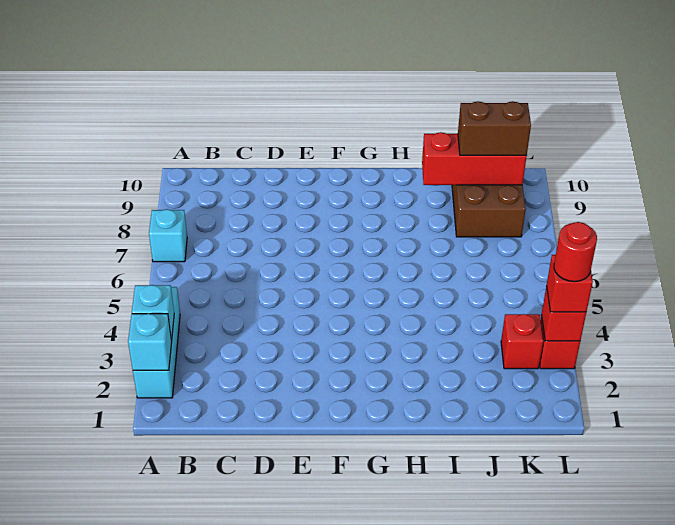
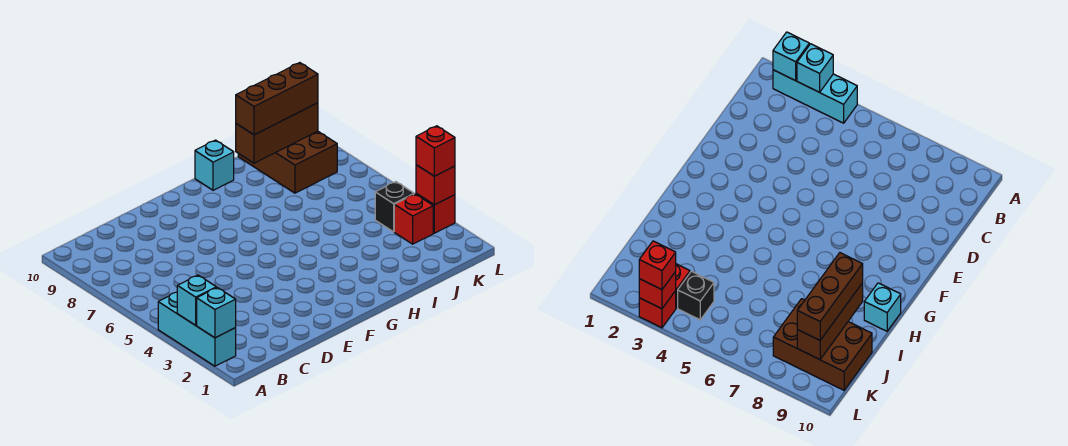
cyan 1x1 brick [149,209,187,262] -> cyan 1x1 brick moved to [195,140,234,190]
red 1x3 brick [422,132,527,185] -> brown 1x3 brick [236,103,318,163]
brown 1x2 brick [458,101,531,155] -> brown 1x3 brick [236,63,318,135]
none -> black 1x1 brick [375,182,414,232]
red 1x1 round brick [554,222,597,282] -> none

